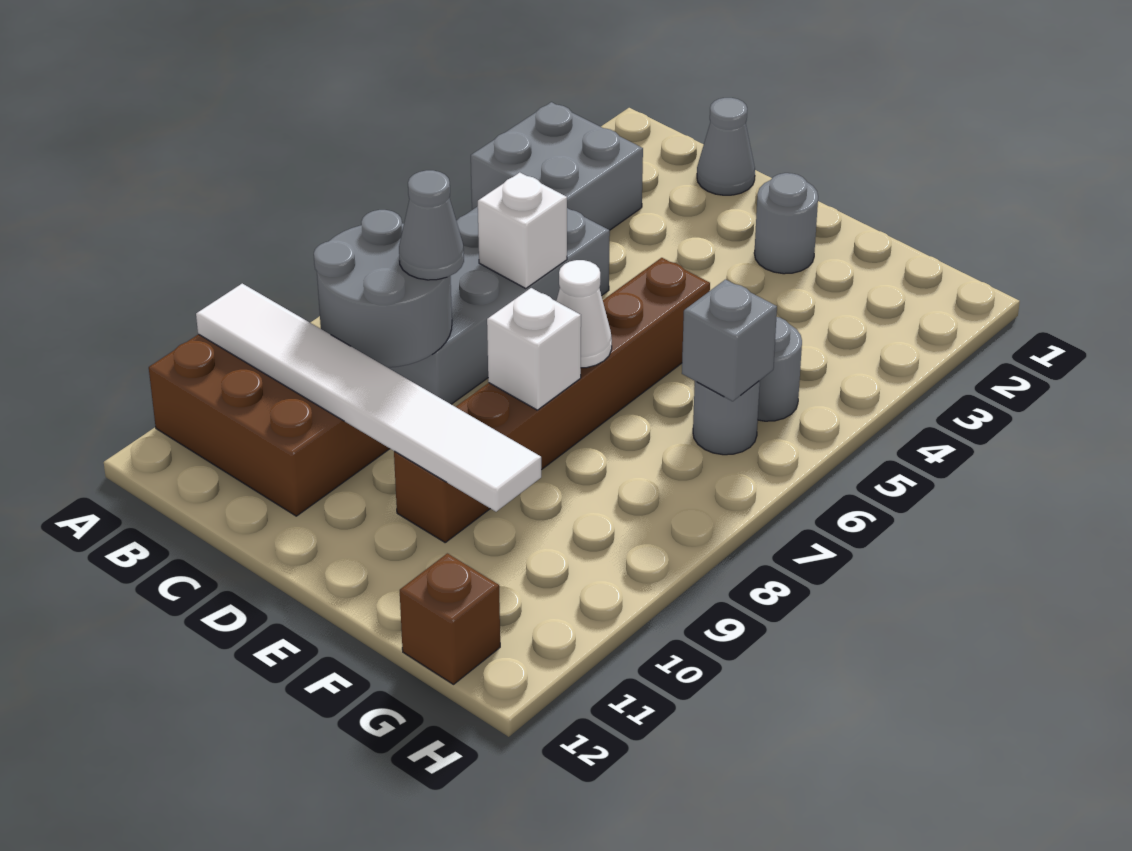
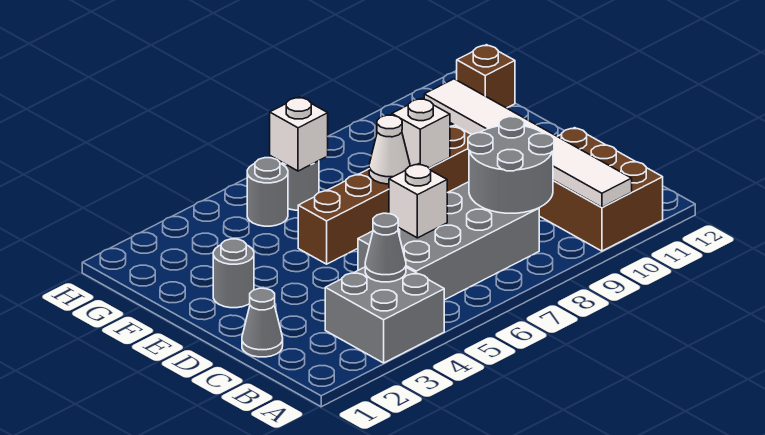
grey 1x1 cone [399,170,464,280] -> grey 1x1 cone moved to [365,213,406,282]
grey 1x1 brick [682,280,777,401] -> white 1x1 brick [270,97,328,171]

